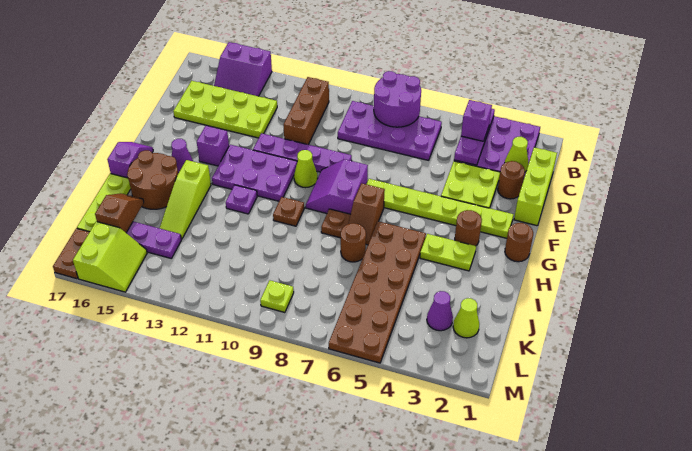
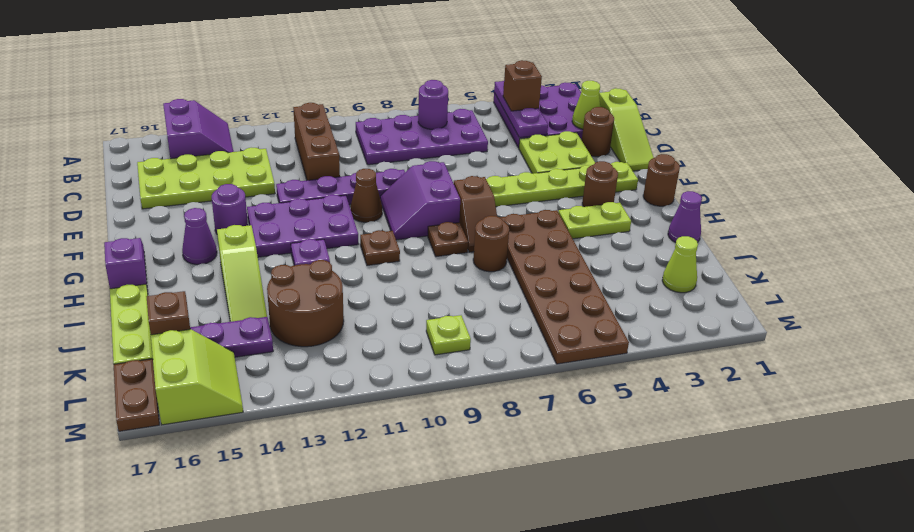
purple 2x2 round brick [374,71,421,127] -> purple 1x1 round brick [418,80,448,129]
purple 2x2 slope [214,42,272,96] -> purple 2x2 slope turned to [163,99,233,159]
purple 1x1 brick [461,100,492,141] -> brown 1x1 brick [503,60,542,111]
lime 1x3 brick [514,147,557,226] -> lime 1x3 slope [599,88,654,171]
lime 1x1 cone [294,150,318,188] -> brown 1x1 cone [351,169,382,222]
purple 1x1 brick [197,126,229,166] -> purple 1x1 round brick [212,184,248,234]
brown 2x2 round brick [127,150,178,209] -> brown 2x2 round brick moved to [267,260,344,347]
purple 1x1 cone [427,291,453,331] -> purple 1x1 cone moved to [668,191,702,243]

